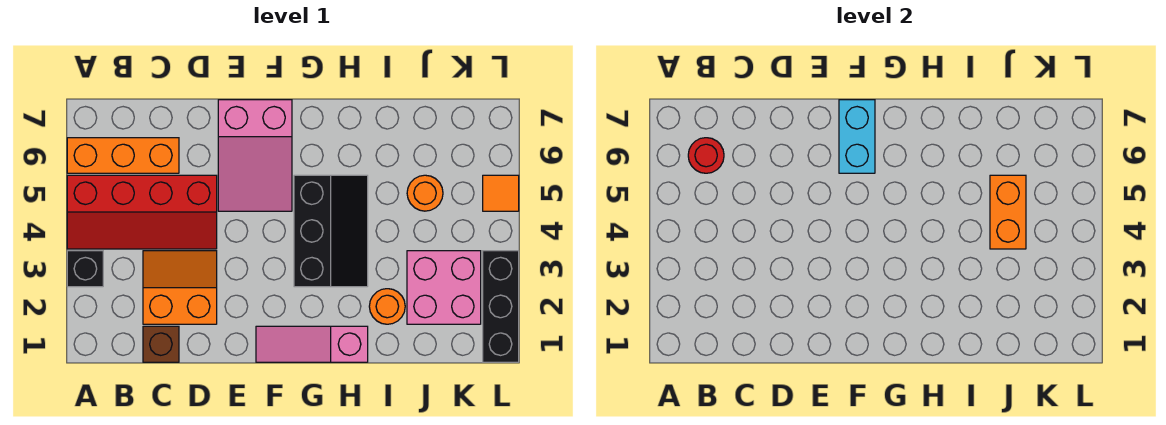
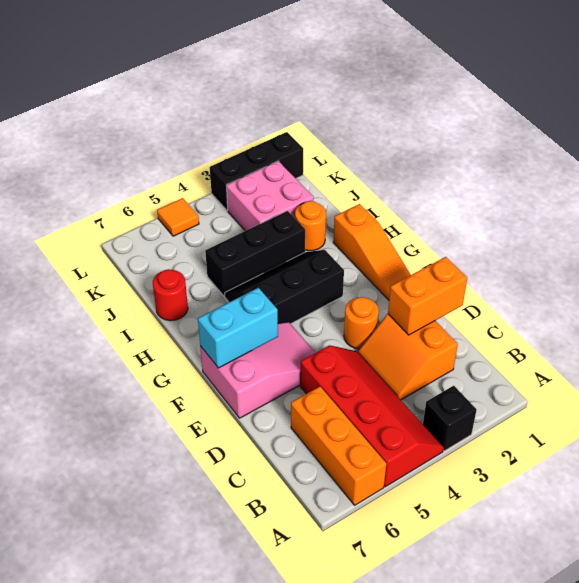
red 1x1 round brick [688,138,724,173] -> red 1x1 round brick moved to [153,269,188,321]
brown 1x1 brick [143,326,179,362] -> none
pink 1x3 slope [256,326,368,362] -> orange 1x3 slope [333,204,411,300]
none -> black 1x3 brick [205,211,305,296]
orange 1x2 brick [990,175,1026,249] -> orange 1x2 brick moved to [388,257,467,335]
orange 1x1 round brick [407,175,443,211] -> orange 1x1 round brick moved to [344,297,379,349]

